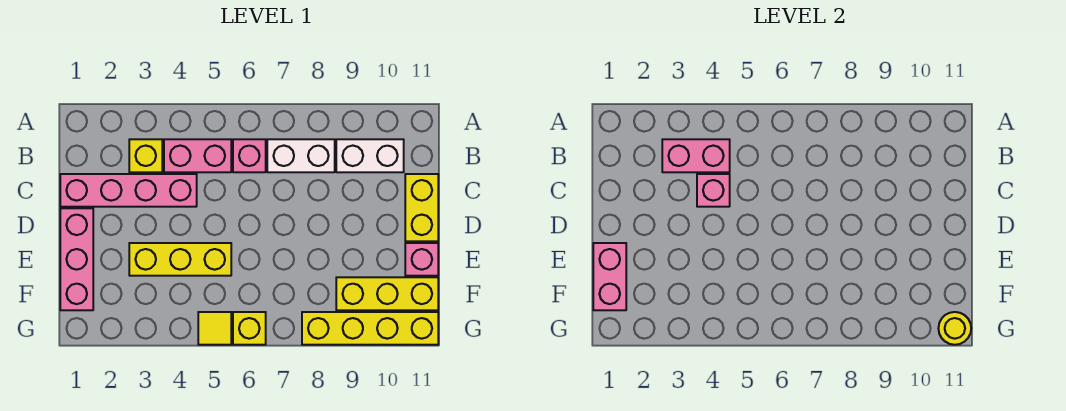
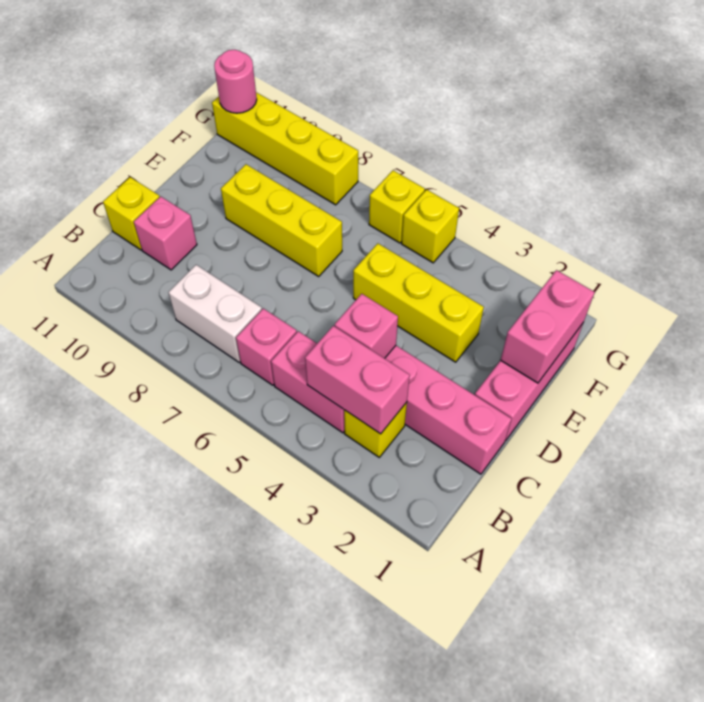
white 1x2 brick [336,139,404,172] -> none
yellow 1x2 brick [405,174,438,241] -> yellow 1x1 brick [103,177,159,250]
pink 1x1 brick [405,243,438,276] -> pink 1x1 brick moved to [134,196,197,270]
yellow 1x3 brick [336,277,438,310] -> yellow 1x3 brick moved to [221,164,342,276]
yellow 1x1 tile [198,312,231,345] -> yellow 1x1 brick [402,190,459,263]
yellow 1x1 round brick [938,312,971,345] -> pink 1x1 round brick [214,50,257,113]

